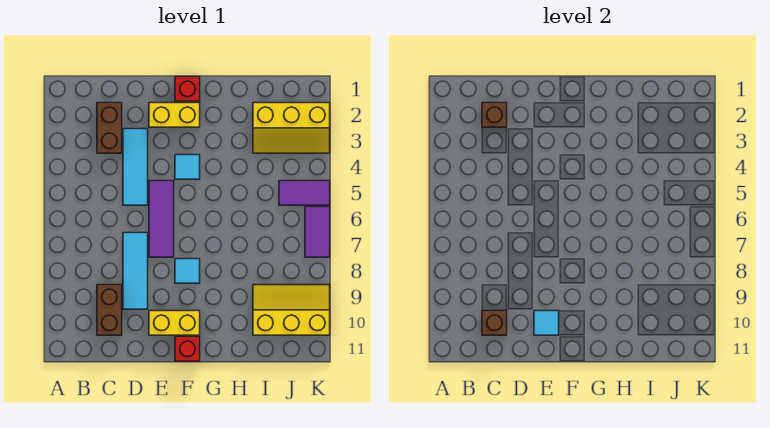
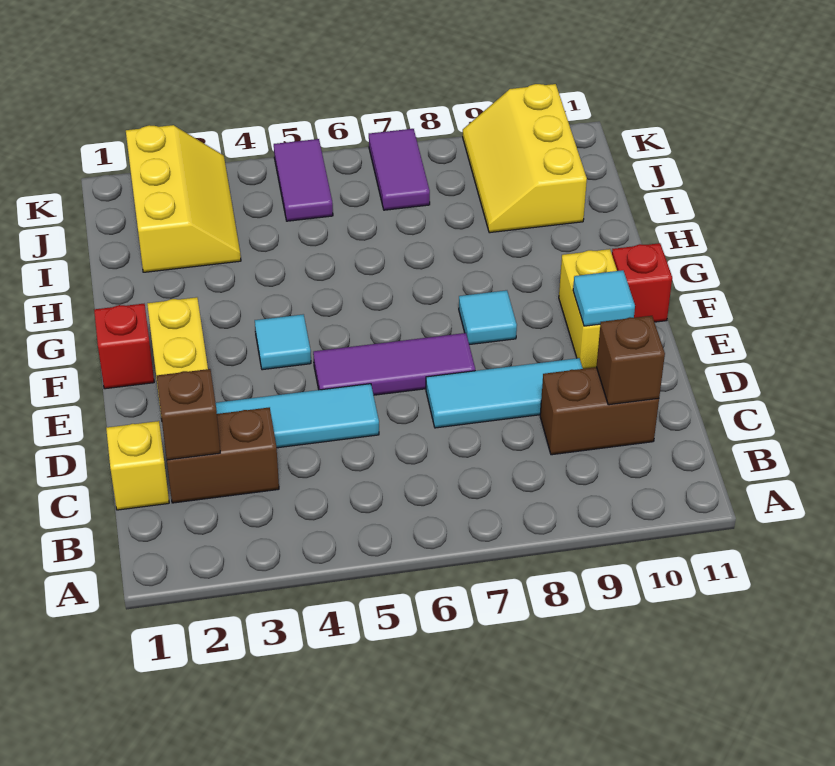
none -> yellow 1x1 brick [106,421,169,510]
purple 1x2 tile [305,207,330,257] -> purple 1x2 tile turned to [369,129,430,210]

